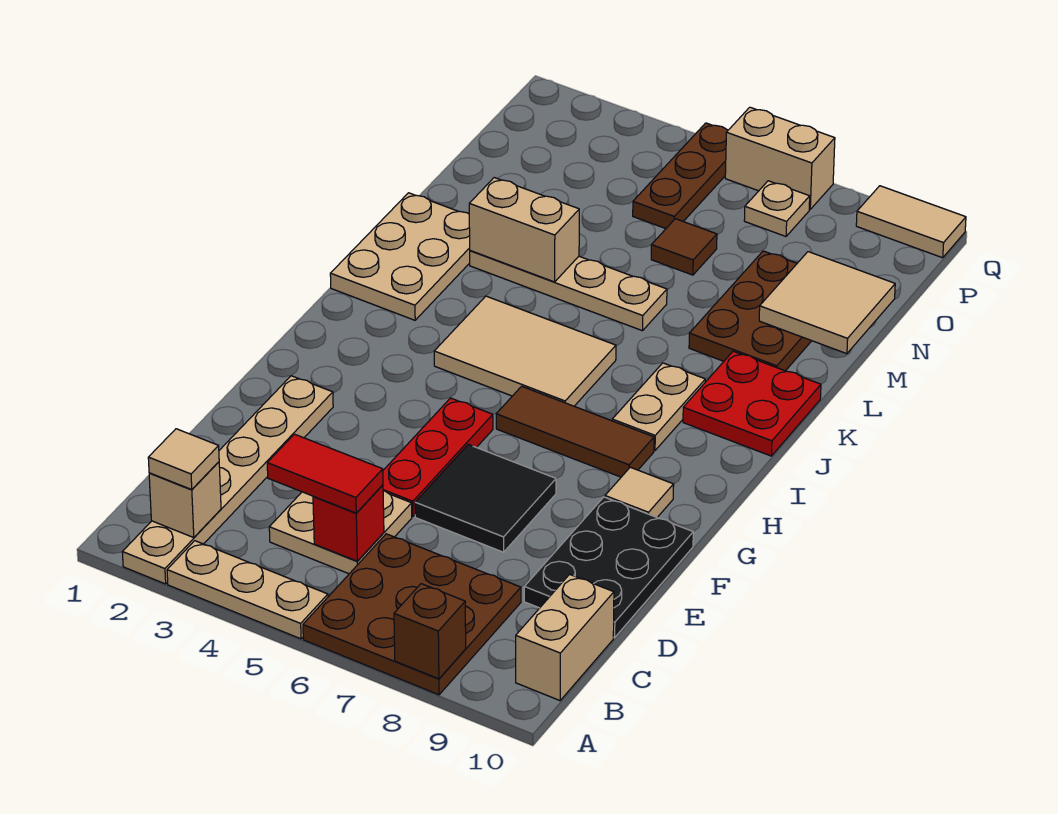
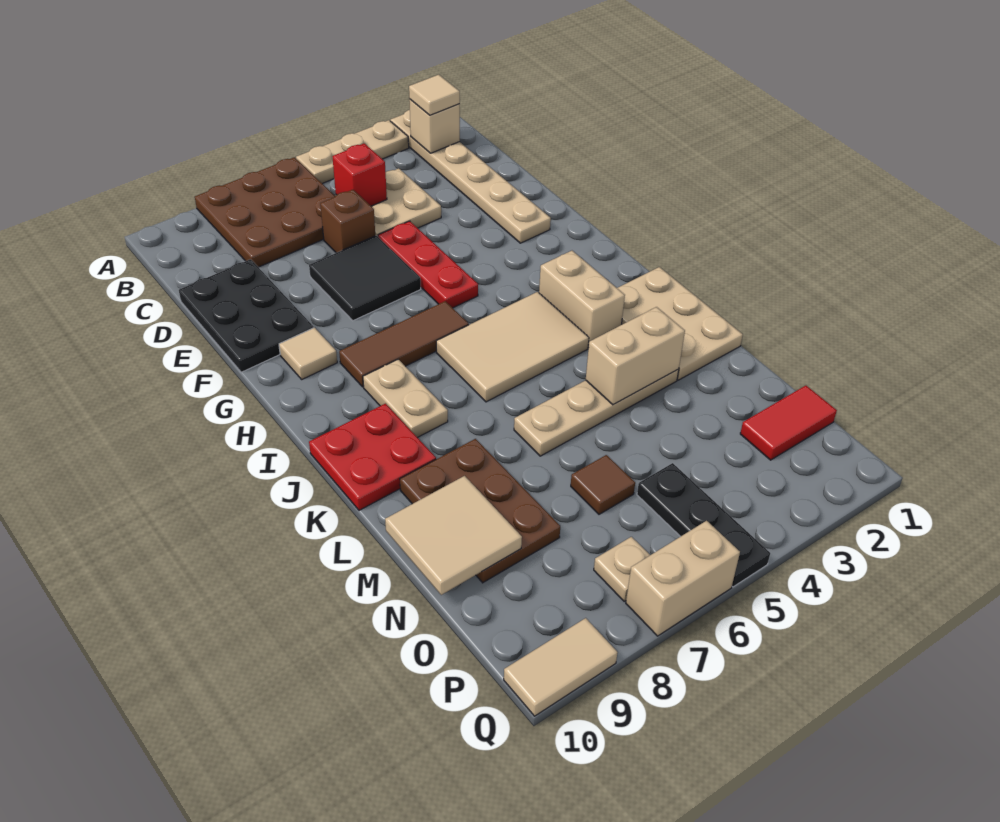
brown 1x1 brick [394,584,466,679] -> brown 1x1 brick moved to [320,190,375,253]
tan 1x2 brick [516,574,614,701] -> tan 1x2 brick moved to [539,251,625,348]
red 1x2 tile [267,434,383,513] -> red 1x2 tile moved to [740,386,837,460]
brown 1x3 plate [633,123,728,229] -> black 1x3 plate [637,463,770,587]

